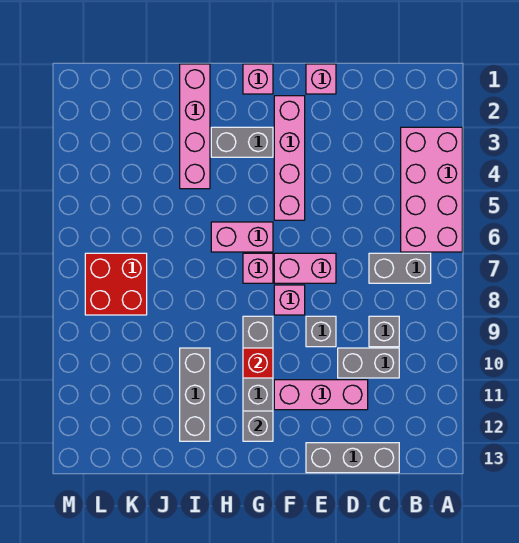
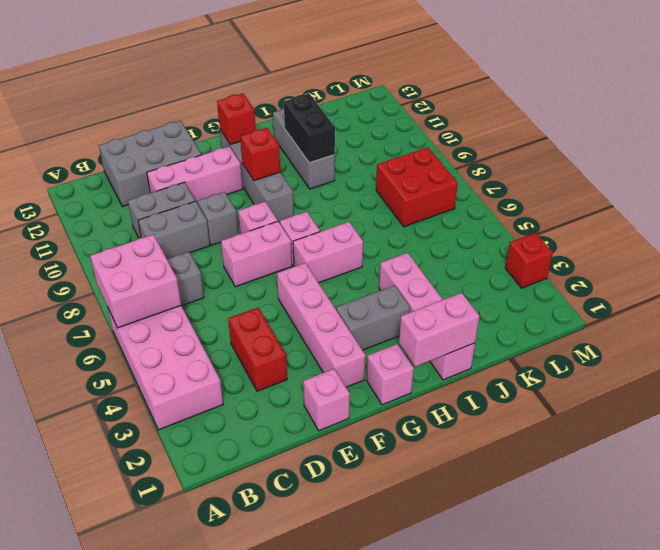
none -> pink 2x2 brick [90,234,181,328]
grey 1x1 brick [369,316,399,347] -> grey 1x2 brick [138,201,210,259]
grey 1x3 brick [306,443,399,473] -> grey 2x3 brick [99,121,201,206]
none -> red 1x2 brick [228,307,287,391]
grey 1x1 brick [243,411,273,441] -> red 1x1 brick [217,93,256,145]
none -> pink 1x2 brick [399,293,479,367]
none -> black 1x2 brick [284,94,335,163]
none -> red 1x1 brick [505,233,553,288]

